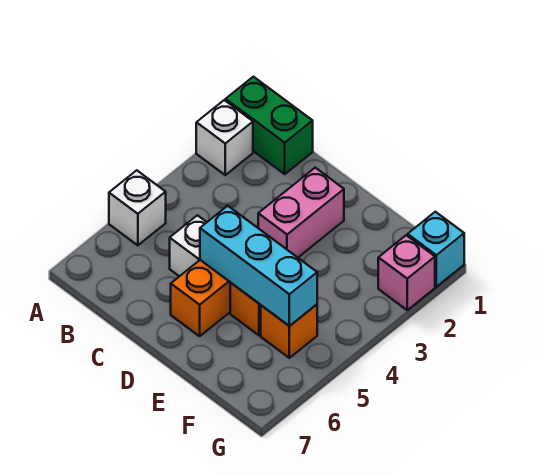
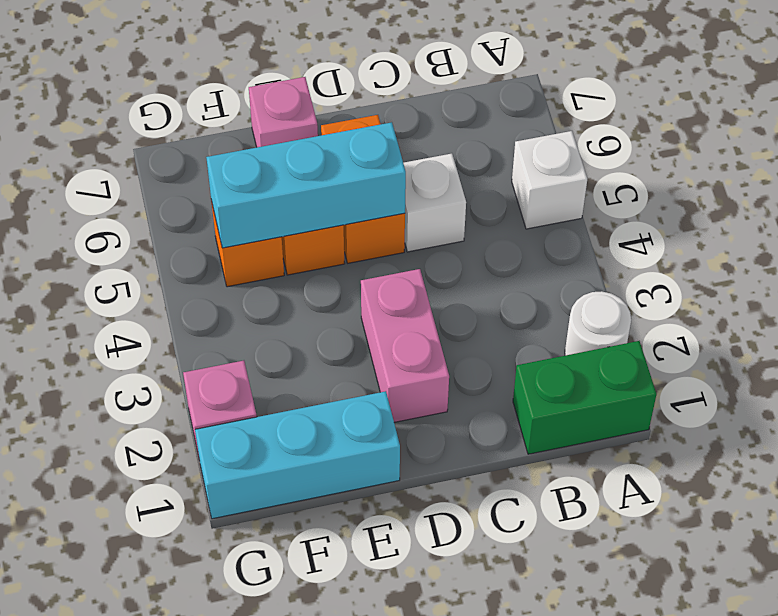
white 1x1 brick [196,100,253,175] -> white 1x1 round brick [565,291,631,356]
none -> pink 1x1 brick [249,77,318,147]
cyan 1x1 brick [408,212,464,287] -> cyan 1x3 brick [195,391,400,519]

